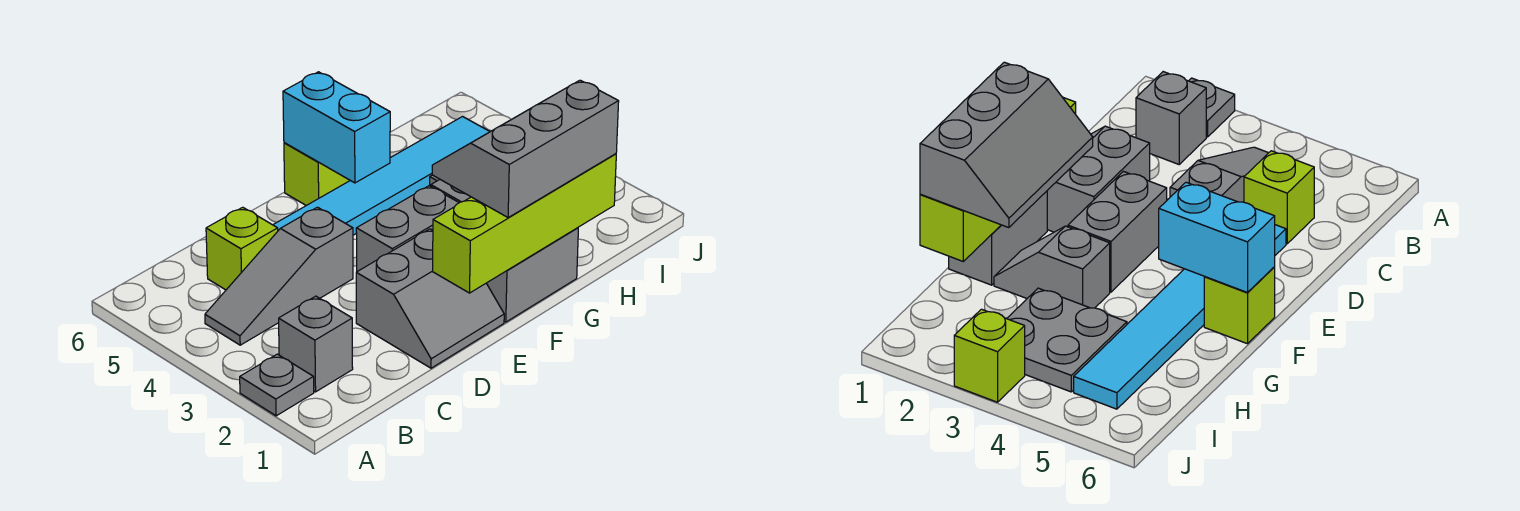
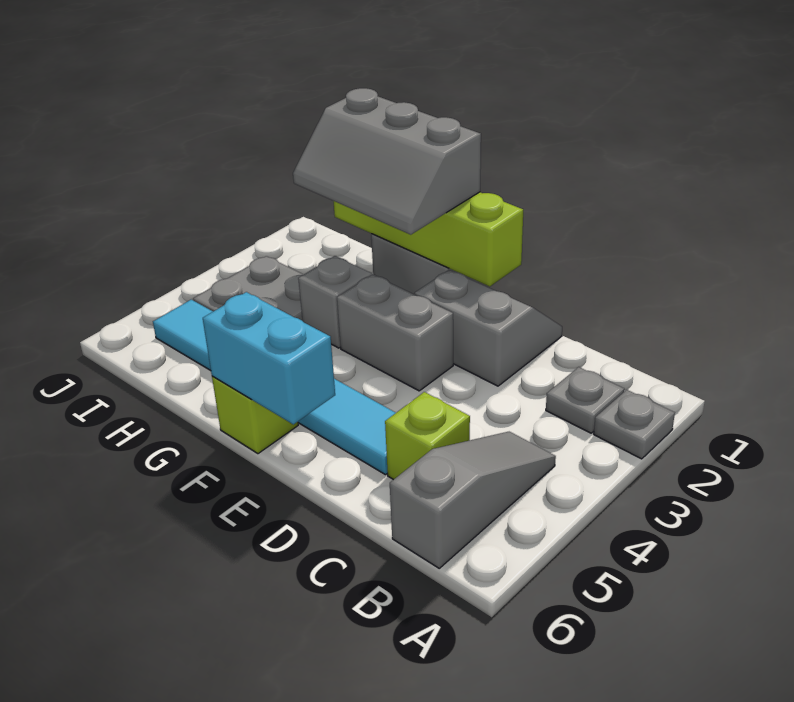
grey 1x1 brick [279,296,353,392] -> grey 1x1 plate [546,367,624,433]
grey 1x3 slope [205,207,353,345] -> grey 1x3 slope turned to [390,432,556,568]
cyan 1x2 brick [283,72,390,183] -> cyan 1x2 brick turned to [203,292,335,424]
lime 1x1 brick [954,309,1025,402] -> none

